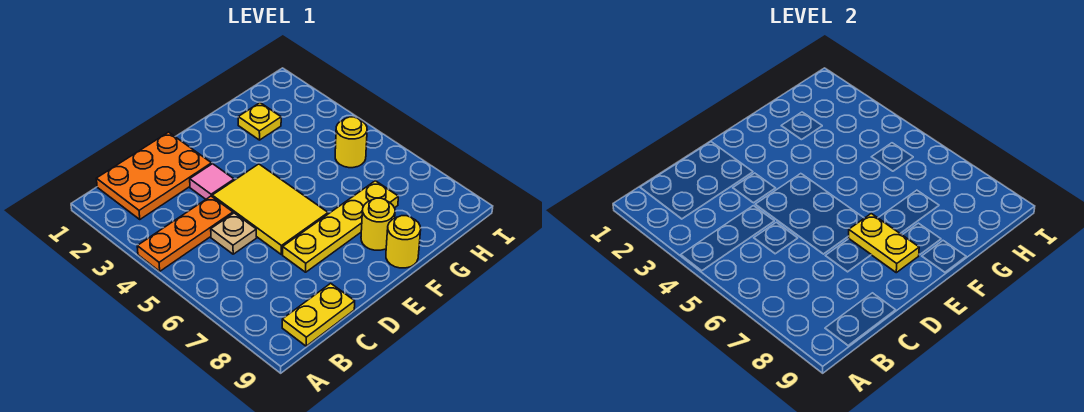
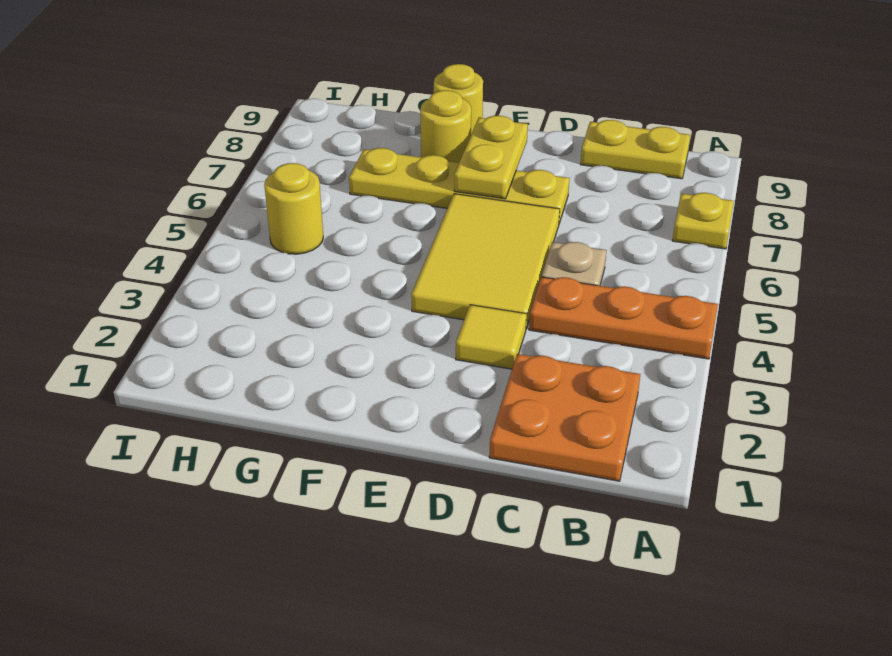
orange 2x3 plate [96,132,212,219] -> orange 2x2 plate [489,354,640,481]
pink 1x1 tile [190,164,234,199] -> yellow 1x1 tile [456,305,526,369]
yellow 1x1 plate [238,103,281,140] -> yellow 1x1 plate moved to [672,193,734,249]

